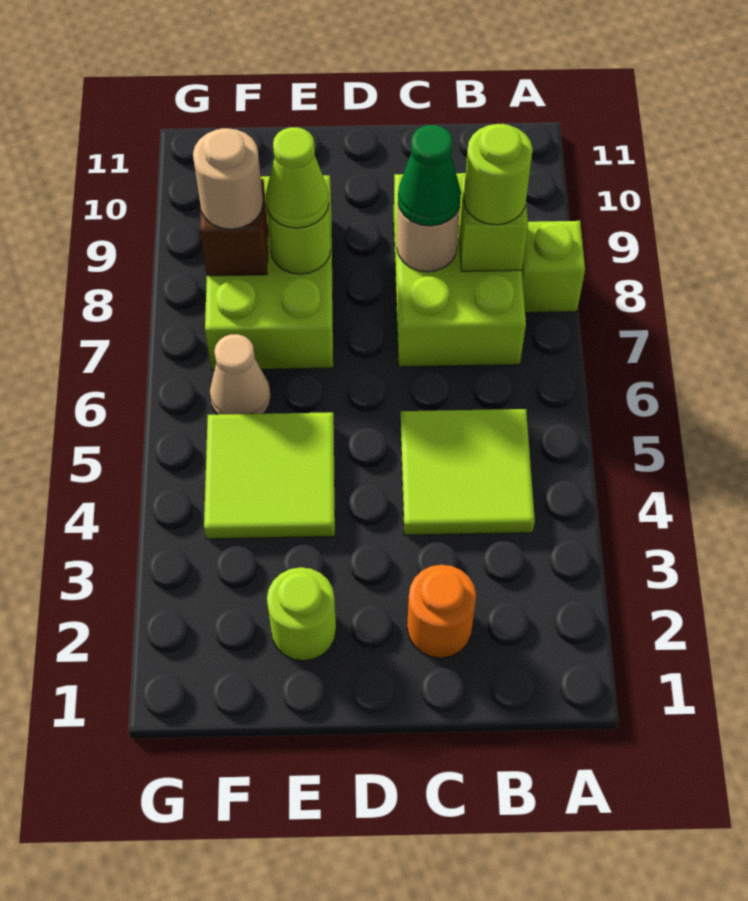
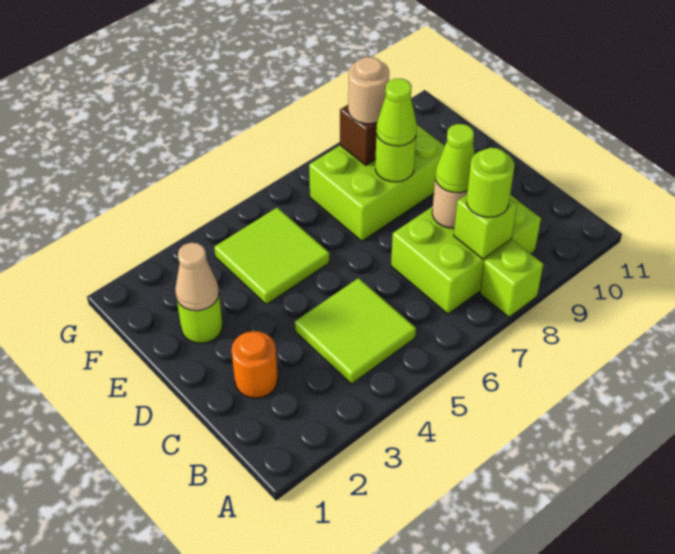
green 1x1 cone [398,125,461,226] -> lime 1x1 cone [435,124,475,193]
tan 1x1 cone [210,334,271,415] -> tan 1x1 cone moved to [175,243,219,311]

